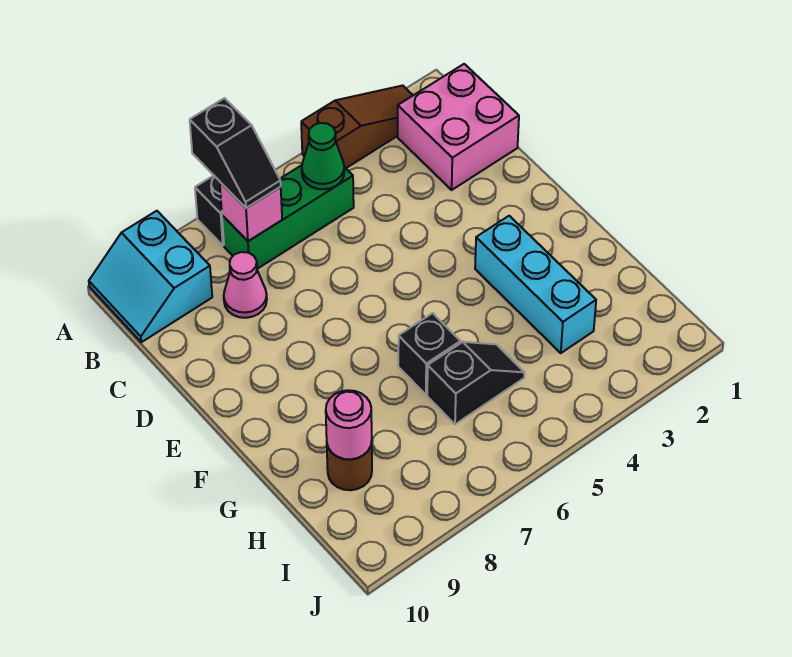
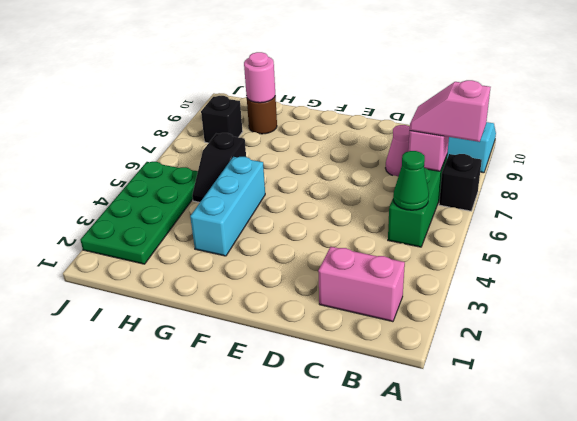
brown 1x3 slope [301,86,413,168] -> none
black 1x2 slope [190,98,281,208] -> pink 1x2 slope [410,80,491,142]
pink 2x2 brick [398,64,519,190] -> pink 1x2 brick [318,247,405,322]
cyan 1x3 brick [475,216,596,353] -> cyan 1x3 brick turned to [190,157,265,256]
black 1x1 brick [398,313,461,394] -> black 1x1 brick moved to [201,96,243,143]
none -> green 2x4 plate [81,162,198,264]

